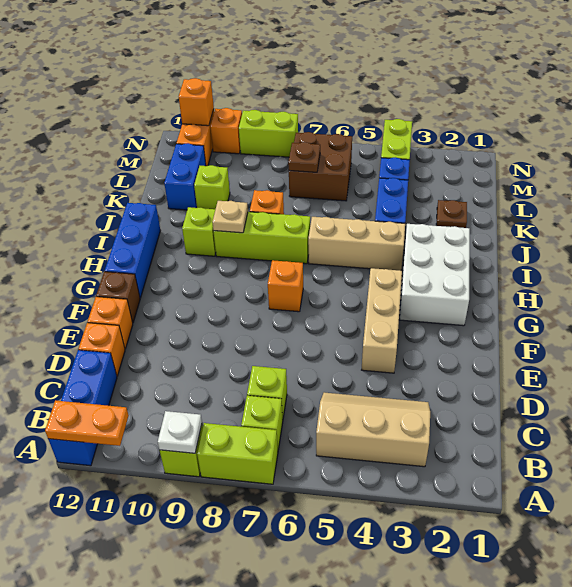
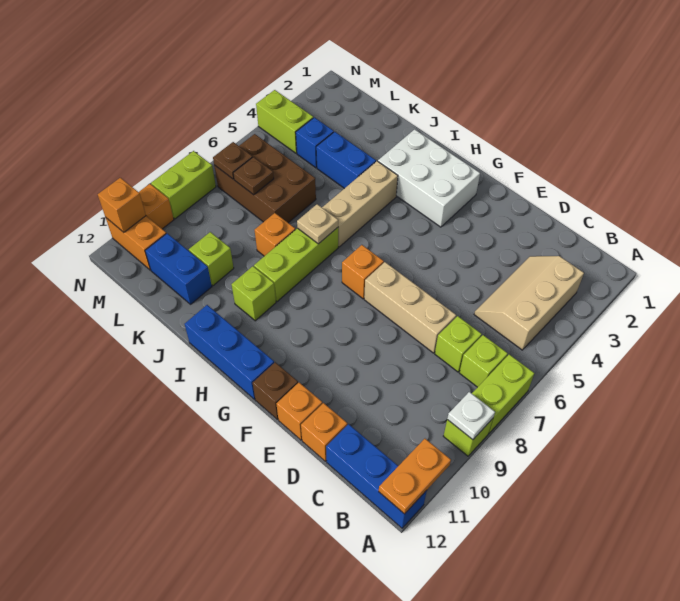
tan 1x3 brick [362,268,402,373] -> tan 1x3 brick moved to [364,262,456,353]
tan 1x1 plate [212,201,248,233] -> tan 1x1 plate moved to [297,204,338,244]
brown 1x1 plate [436,200,467,228] -> brown 1x1 plate moved to [213,142,252,179]
brown 2x2 brick [289,132,352,201] -> brown 2x3 brick [214,134,316,223]

